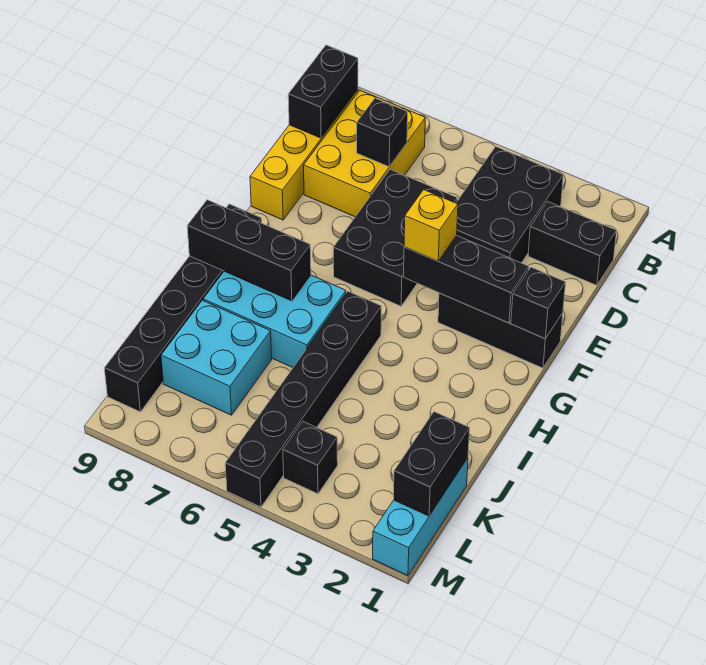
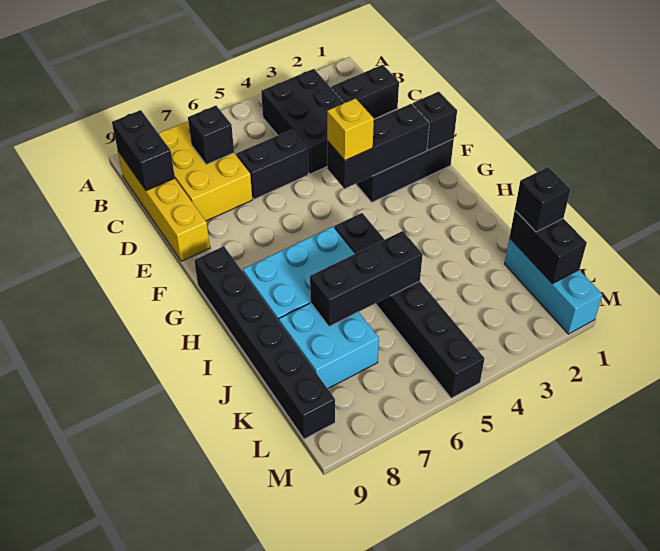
black 2x3 brick [333,169,457,306] -> black 1x2 brick [236,129,308,199]
black 1x3 brick [187,200,311,301] -> black 1x3 brick moved to [310,231,423,327]
black 1x1 brick [283,422,338,494] -> black 1x1 brick moved to [515,167,571,232]

